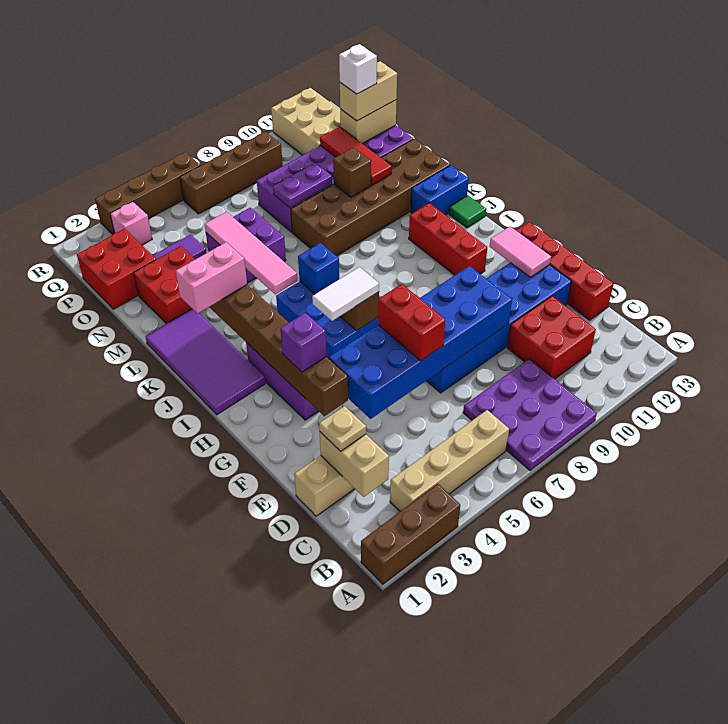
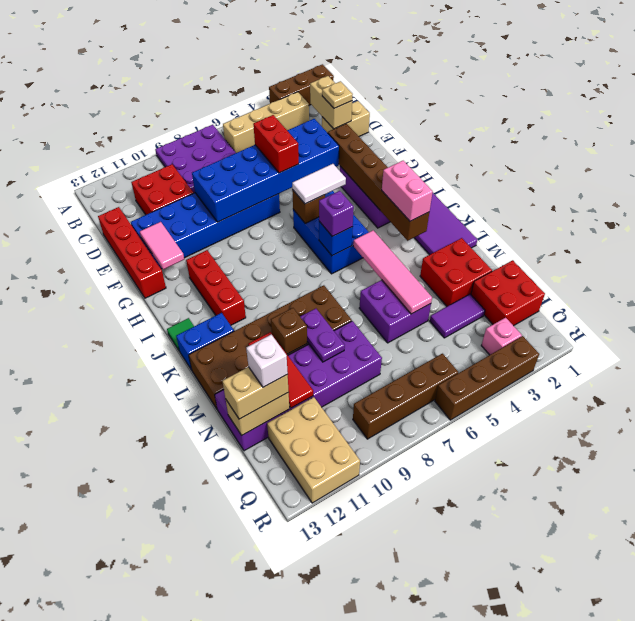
purple 1x1 brick [280,313,326,372] -> purple 1x1 brick moved to [319,191,354,236]
pink 1x2 brick [176,242,247,314] -> pink 1x2 brick turned to [382,161,433,221]
purple 1x2 plate [273,163,332,208] -> purple 1x2 plate turned to [300,309,345,362]

